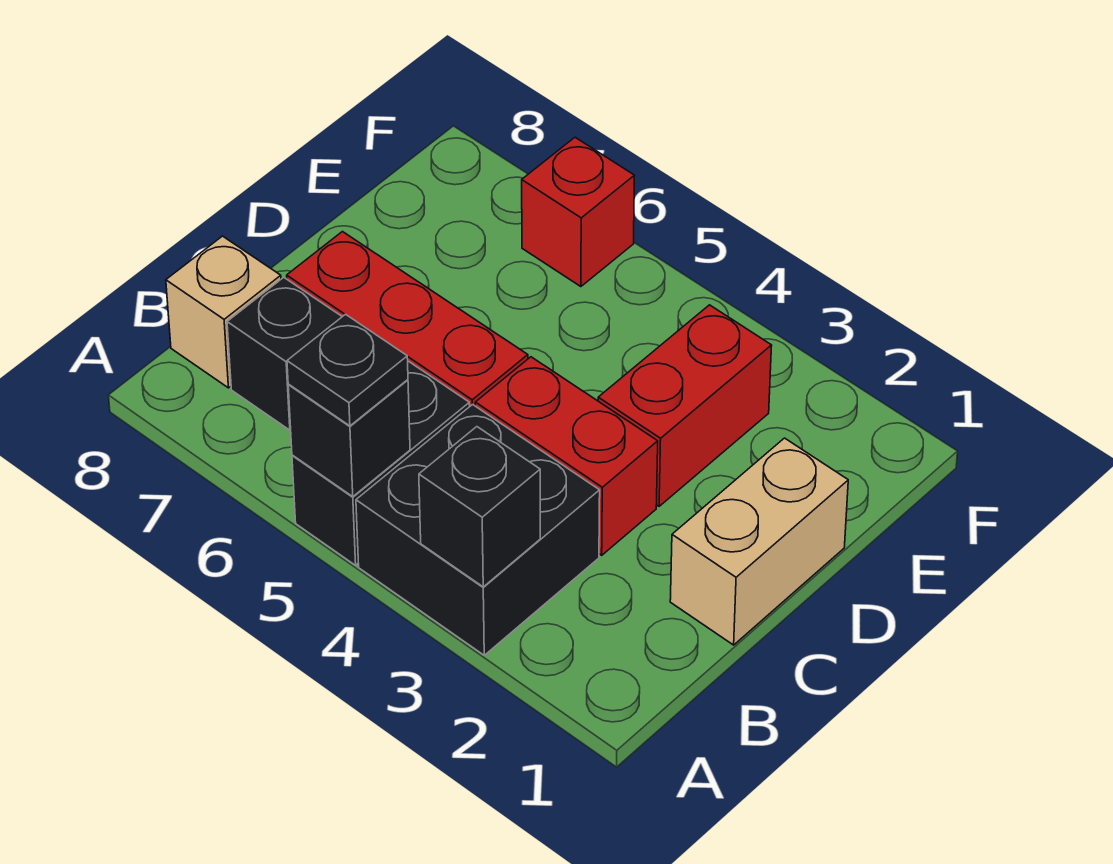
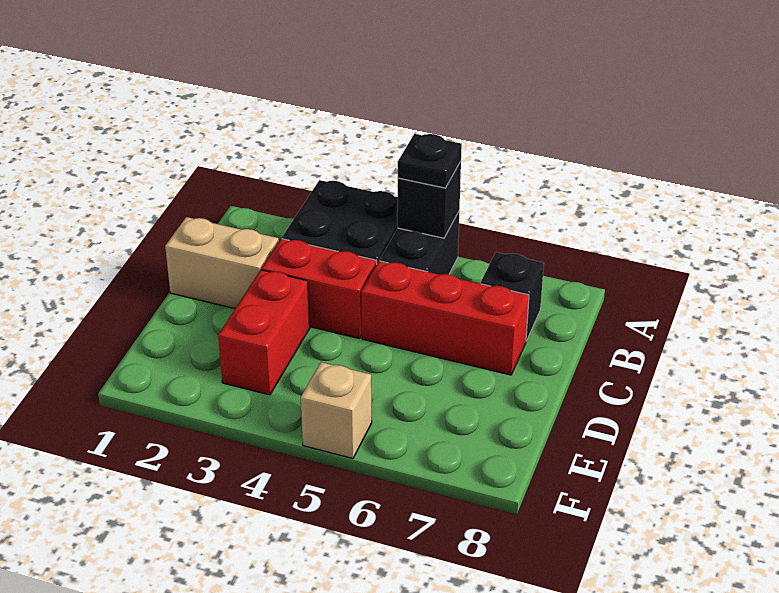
black 1x1 brick [419,427,540,587] -> none
tan 1x1 brick [166,236,281,388] -> tan 1x1 brick moved to [301,362,372,459]
tan 1x2 brick [670,438,848,645] -> tan 1x2 brick turned to [165,217,279,309]
red 1x1 brick [522,138,634,287] -> none

